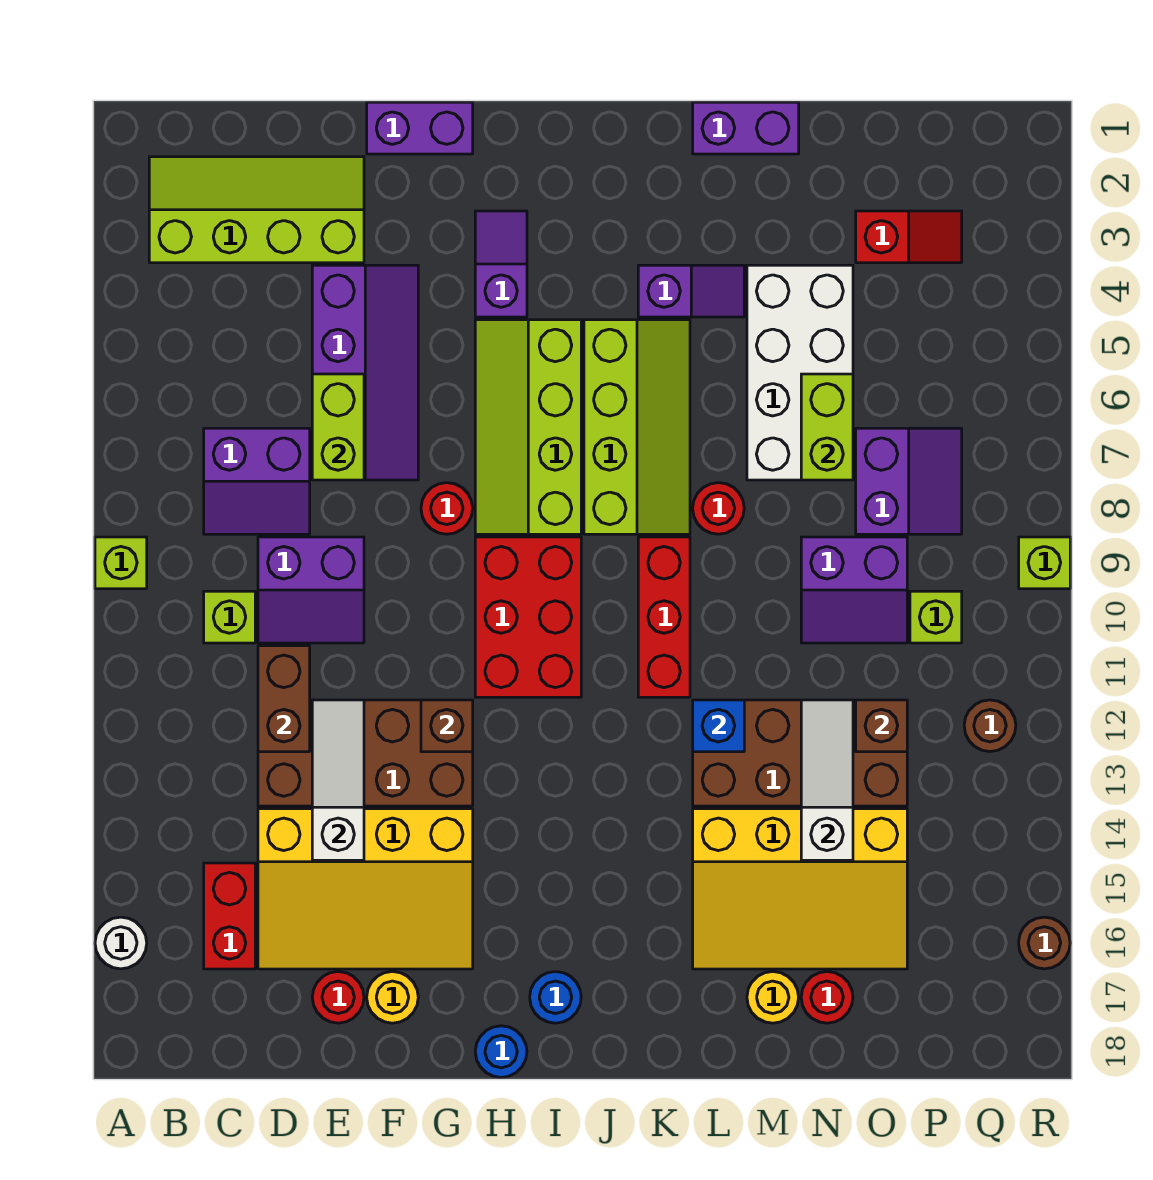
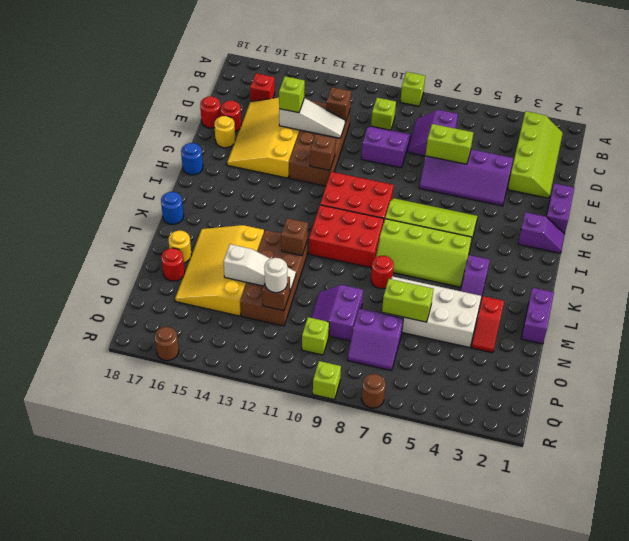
white 1x1 round brick [95,917,147,969] -> white 1x1 round brick moved to [264,258,287,293]
red 1x2 brick [204,863,255,969] -> red 1x1 brick [250,73,275,102]
purple 2x2 slope [258,537,364,643] -> purple 2x2 slope turned to [361,126,411,168]
brown 1x2 brick [258,646,310,752] -> brown 1x1 brick [326,87,351,122]
none -> lime 1x1 brick [279,76,305,113]
red 1x1 round brick [421,483,473,534] -> red 1x1 round brick moved to [200,96,221,128]
purple 1x2 slope [475,211,527,317] -> purple 1x2 slope moved to [518,212,565,253]
blue 1x1 round brick [530,972,581,1023] -> blue 1x1 round brick moved to [161,192,184,224]
red 1x3 brick [638,537,690,697] -> red 2x3 brick [309,205,384,268]
blue 1x1 brick [693,700,744,752] -> brown 1x1 brick [281,218,308,256]
red 1x2 slope [856,211,962,263] -> red 1x2 slope moved to [471,296,504,353]
brown 1x1 round brick [964,700,1016,752] -> brown 1x1 round brick moved to [361,374,386,408]

